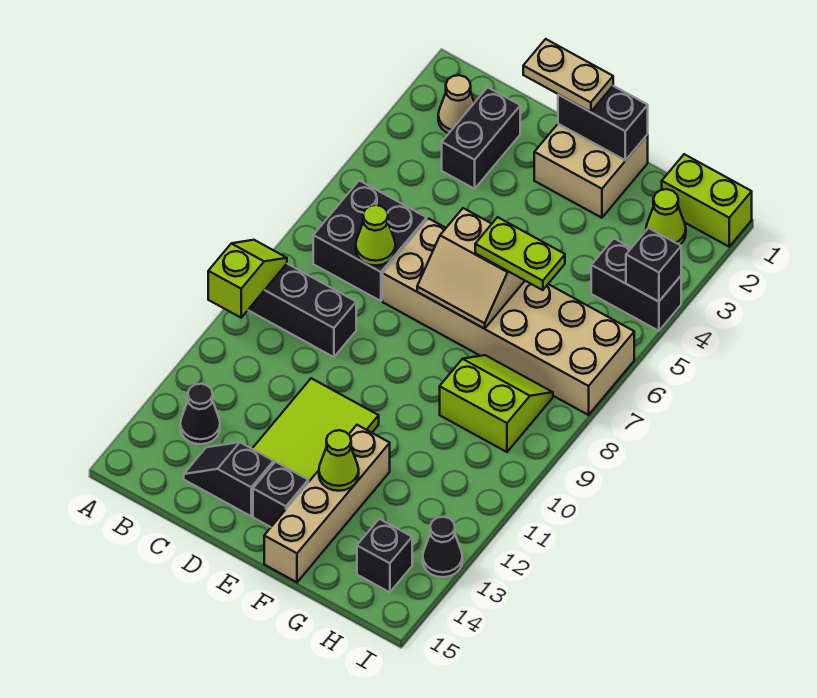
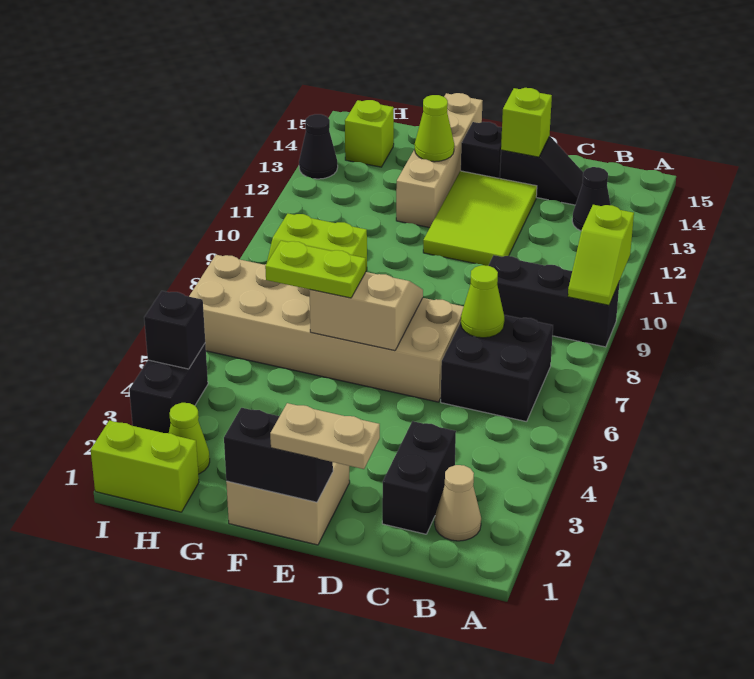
none -> lime 1x1 brick [501,88,552,157]
black 1x2 brick [591,239,681,331] -> black 1x2 brick turned to [129,344,208,433]
black 1x1 brick [357,519,412,592] -> lime 1x1 brick [345,100,394,167]

